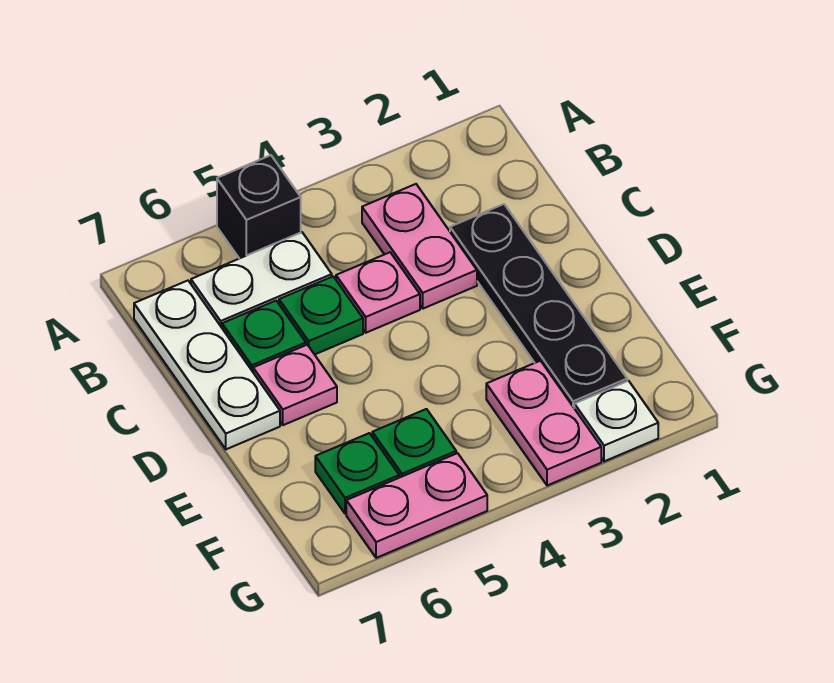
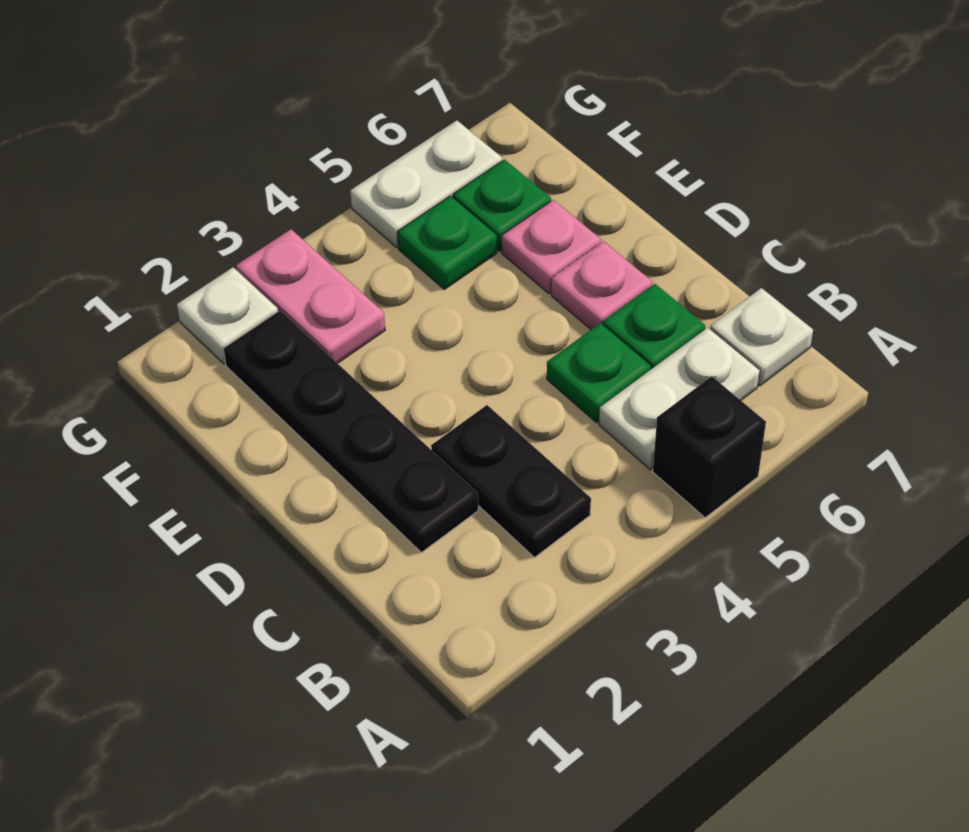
pink 1x2 plate [362,184,477,309] -> black 1x2 plate [431,405,591,558]
white 1x3 plate [134,281,280,449] -> white 1x1 plate [710,288,813,386]
pink 1x1 plate [336,252,420,333] -> pink 1x1 plate moved to [502,200,601,294]
pink 1x2 plate [346,453,487,558] -> white 1x2 plate [350,120,502,247]

